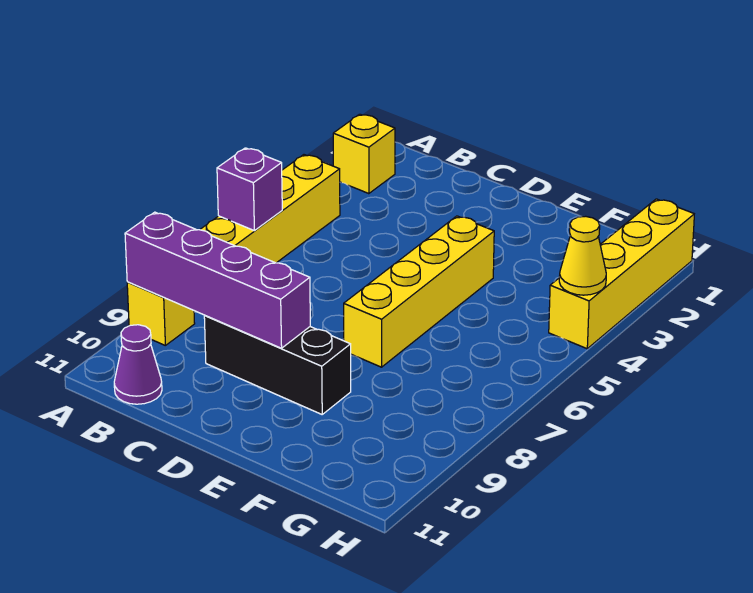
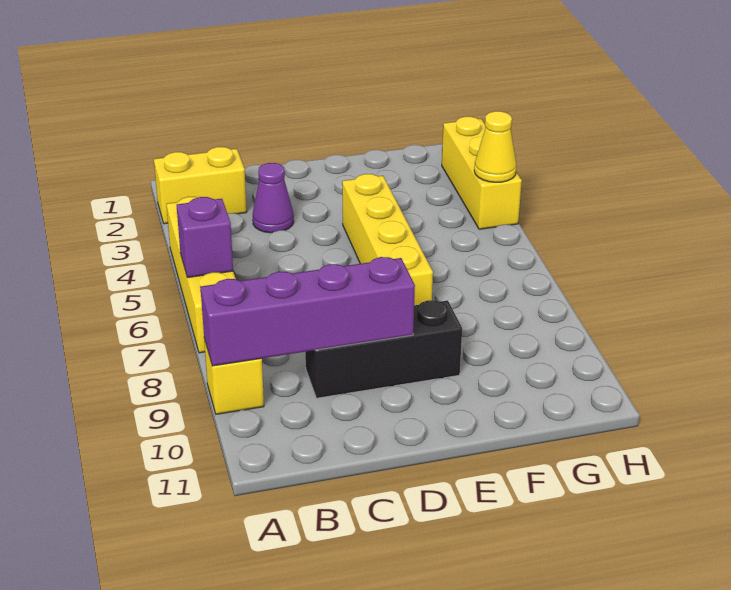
yellow 1x1 brick [333,114,395,194] -> yellow 1x2 brick [154,147,247,224]
purple 1x1 cone [114,325,162,404] -> purple 1x1 cone moved to [253,163,294,233]
yellow 1x4 brick [549,199,694,349] -> yellow 1x3 brick [442,117,522,229]

